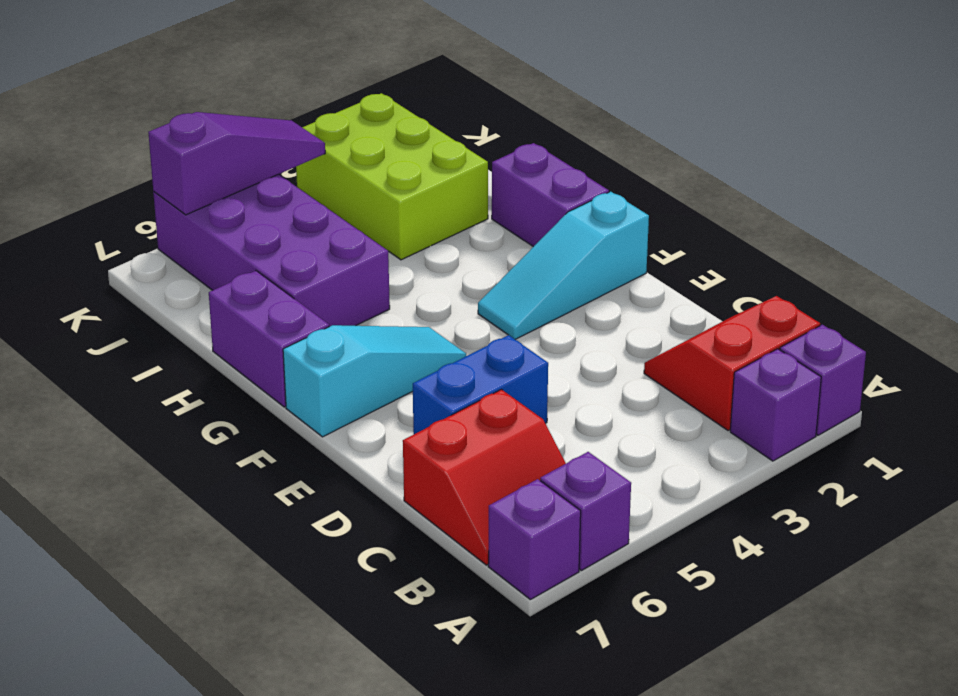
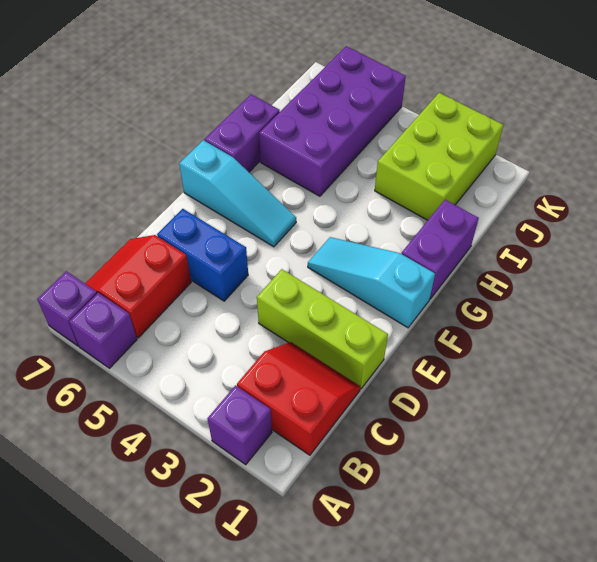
purple 1x1 brick [780,325,866,435] -> none
red 2x2 slope [403,389,566,565] -> red 2x2 slope turned to [85,235,191,338]
none -> lime 1x3 brick [257,269,388,389]
purple 1x3 slope [148,112,325,215] -> none

